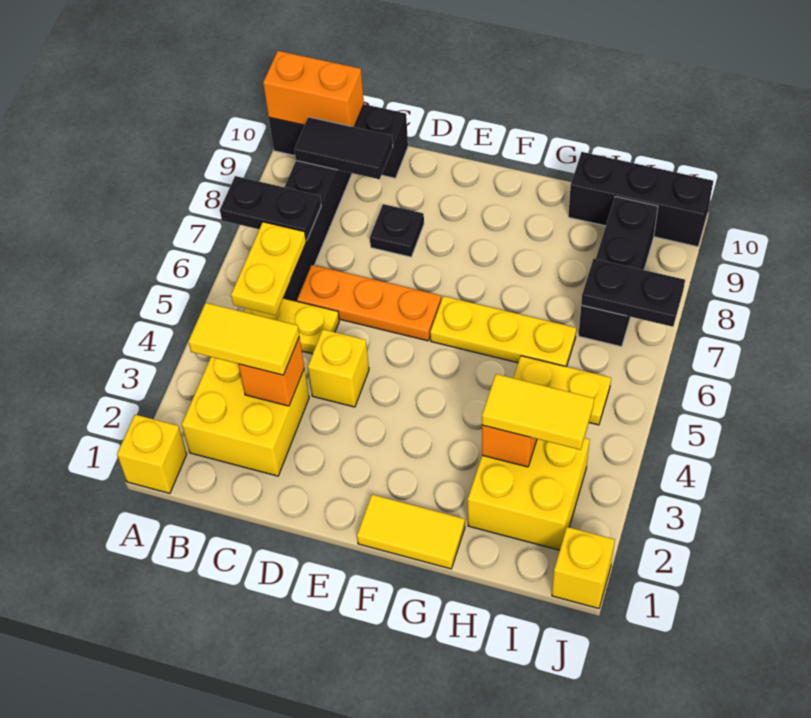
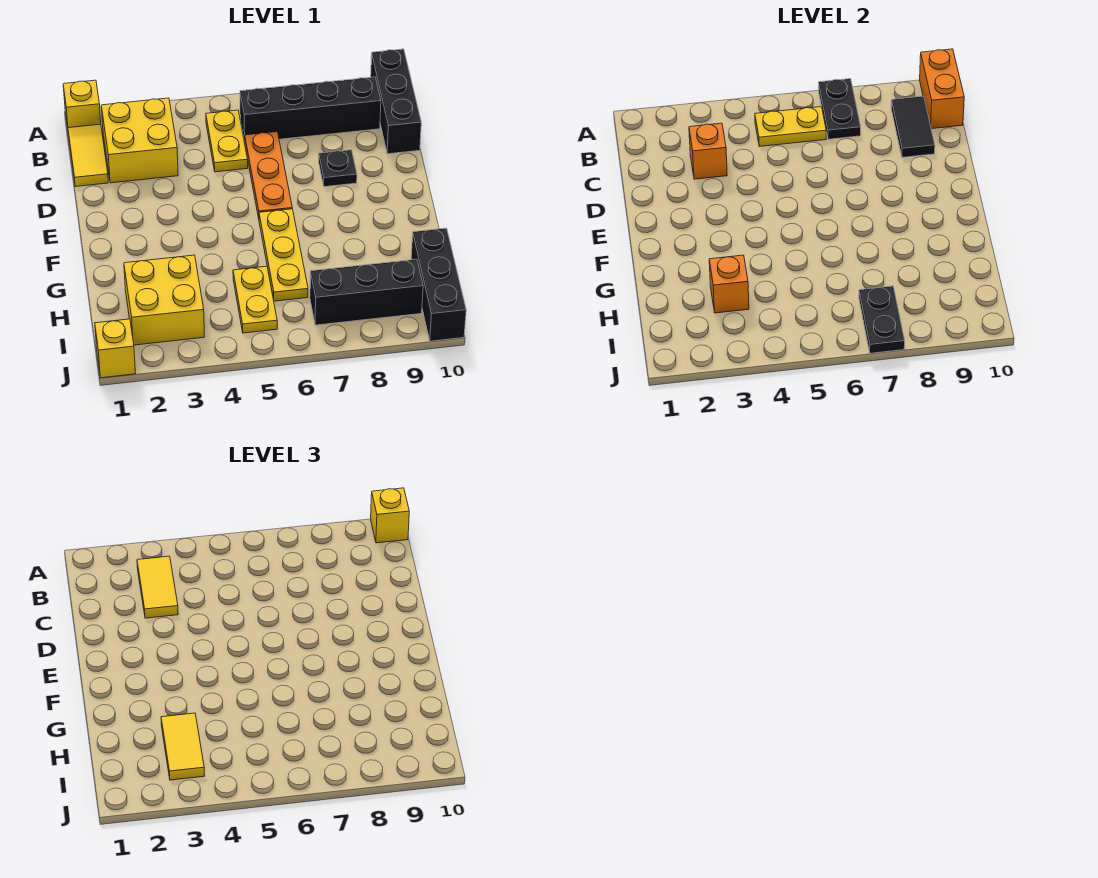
yellow 1x1 brick [308,329,369,407] -> yellow 1x1 brick moved to [371,488,409,543]
yellow 1x2 tile [357,495,465,569] -> yellow 1x2 tile moved to [68,124,108,187]

